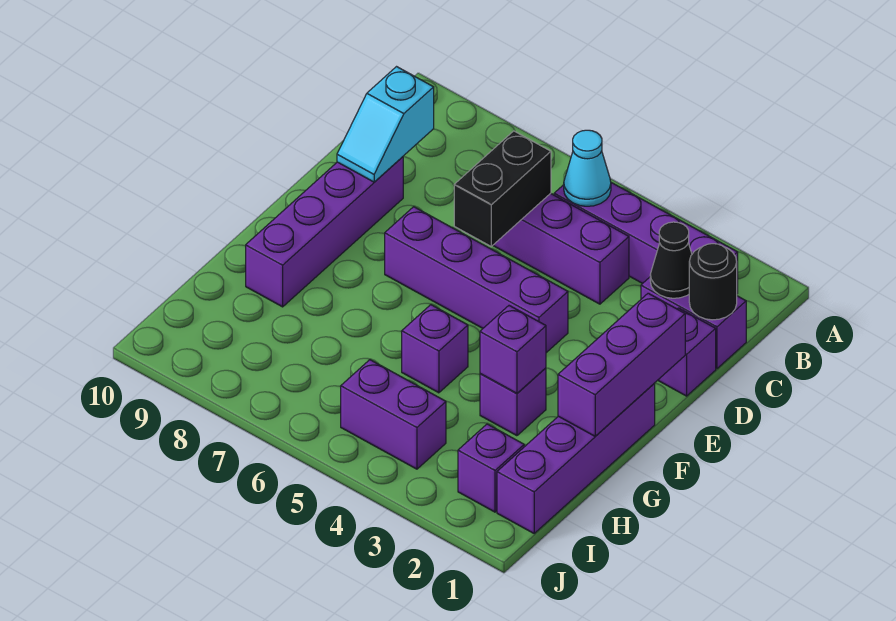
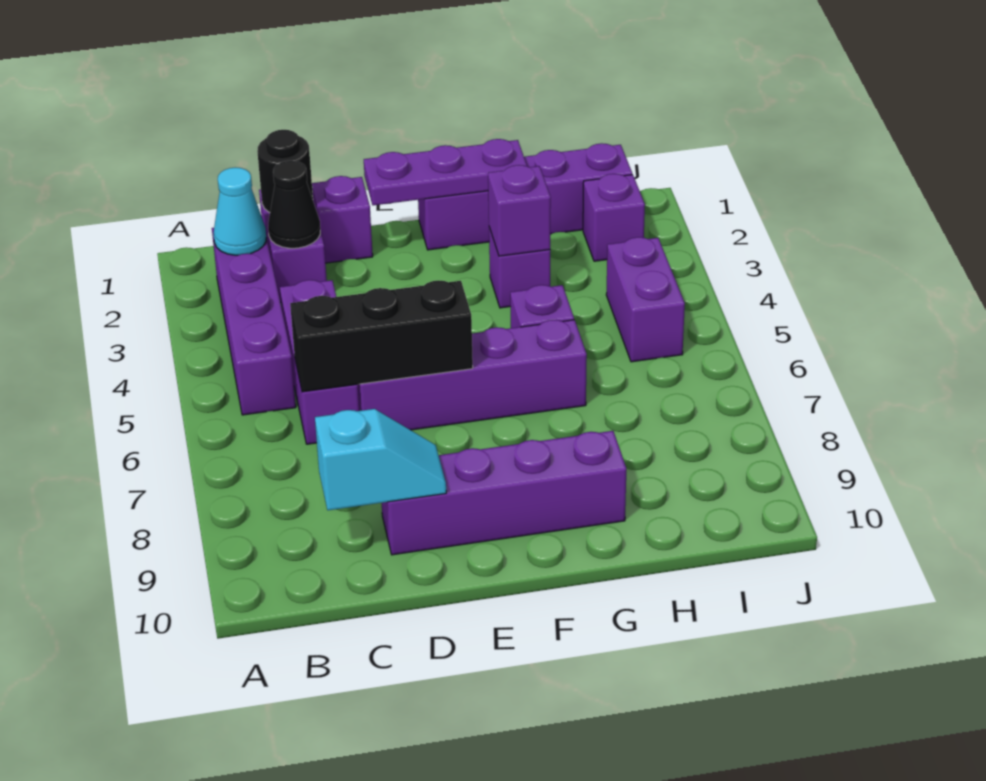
cyan 1x1 cone [564,130,611,206] -> cyan 1x1 cone moved to [214,167,266,255]
black 1x2 brick [454,131,551,246] -> black 1x3 brick [290,280,473,392]
purple 1x3 brick [558,293,685,436] -> purple 1x3 plate [364,139,527,205]
purple 1x4 brick [385,207,568,353] -> purple 1x4 brick turned to [357,320,587,430]

